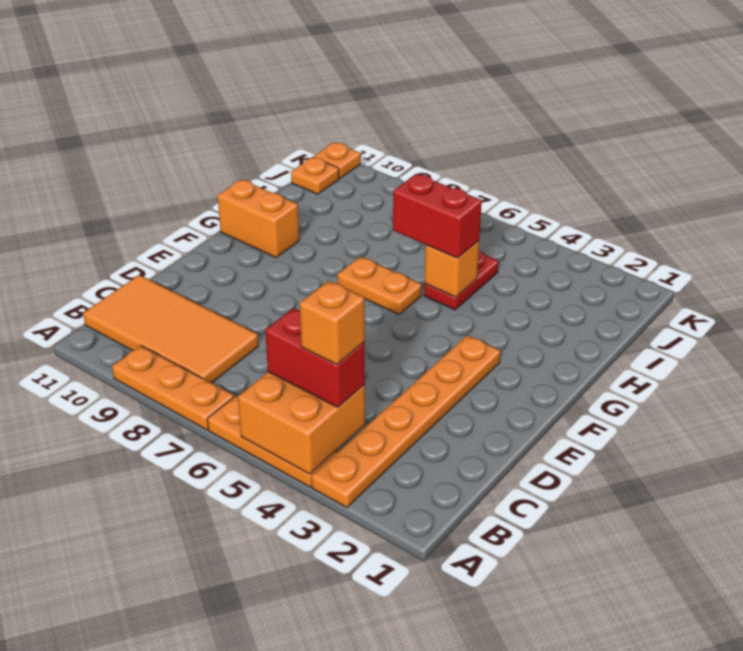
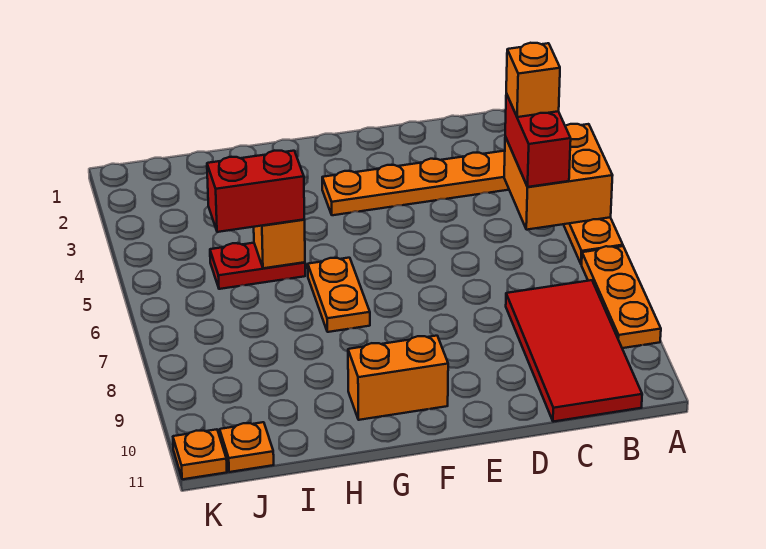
orange 2x4 tile [83,275,258,383] -> red 2x4 tile [506,280,642,422]
orange 1x2 brick [218,179,299,258] -> orange 1x2 brick turned to [348,336,448,420]
red 1x2 brick [393,174,482,258] -> red 1x2 brick turned to [207,151,304,232]

